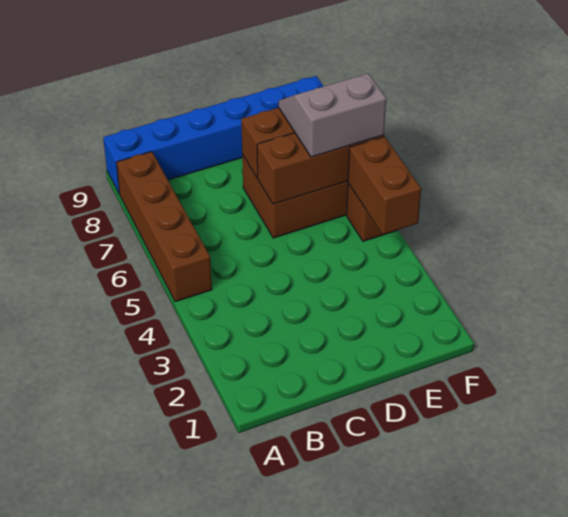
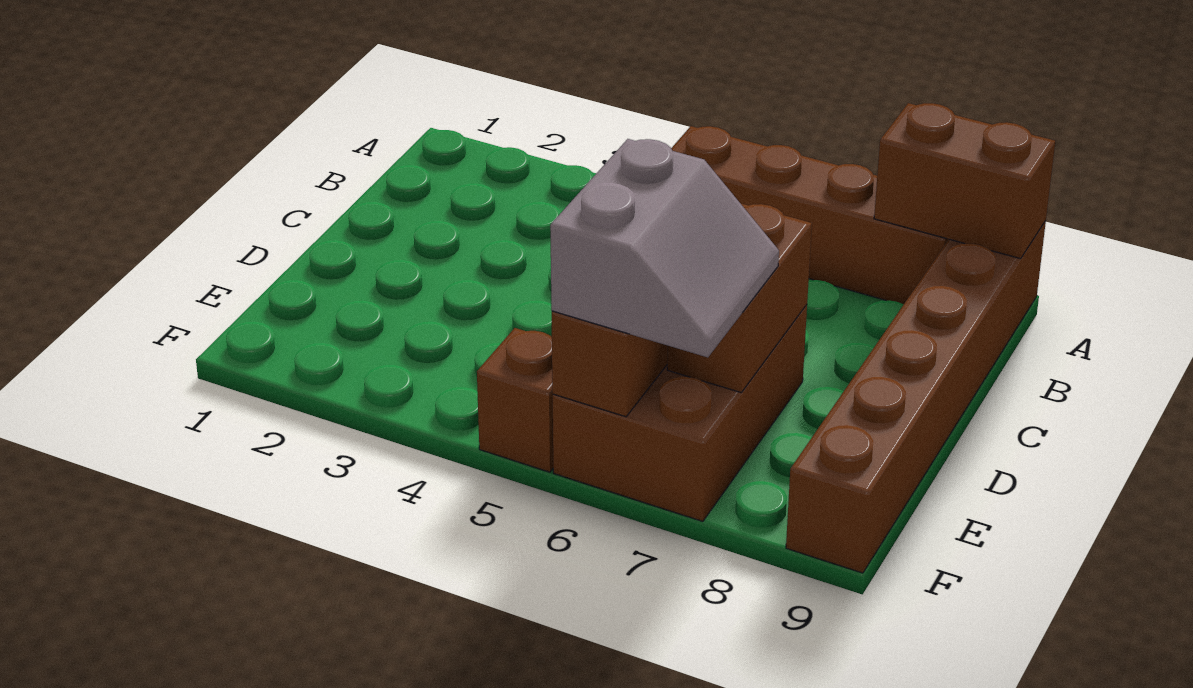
blue 1x6 brick [103,76,324,194] -> brown 1x6 brick [786,221,1046,573]
brown 1x2 brick [348,137,421,234] -> brown 1x2 brick moved to [874,103,1055,259]

